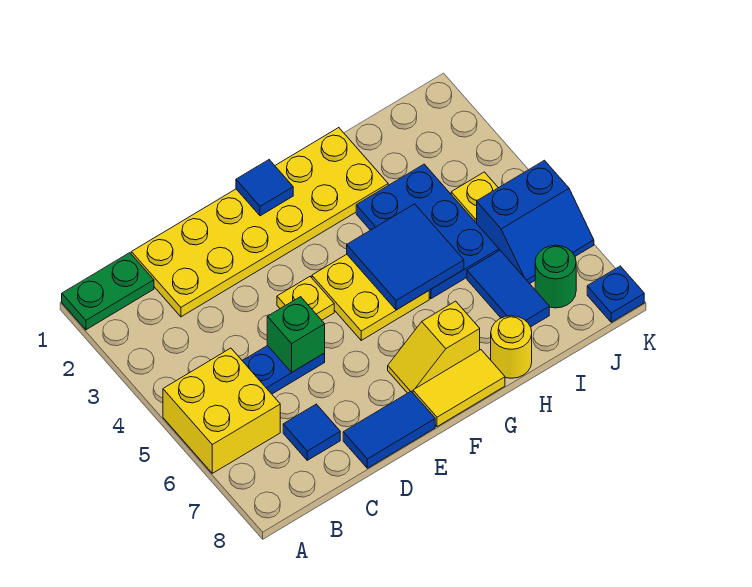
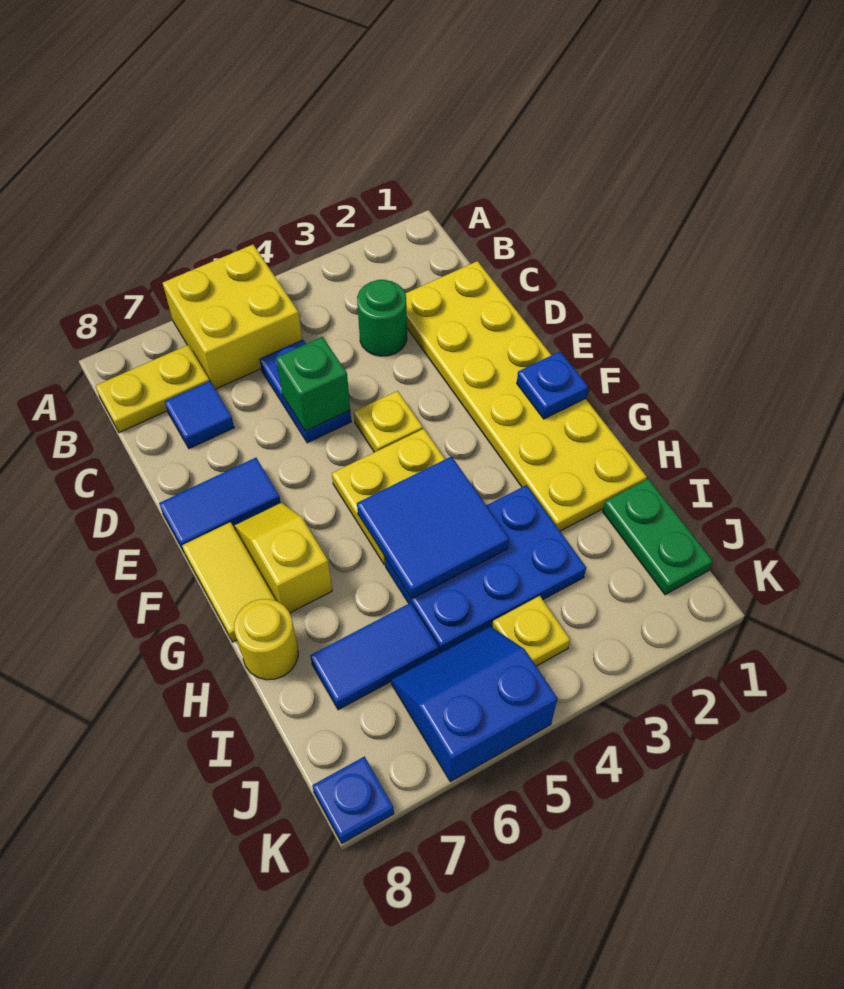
green 1x2 plate [62,253,154,330] -> green 1x2 plate moved to [603,479,713,595]
none -> yellow 1x2 plate [95,345,209,433]
blue 1x2 tile [343,391,435,468] -> blue 1x2 tile turned to [159,458,281,552]
blue 1x1 tile [236,160,293,216] -> blue 1x1 plate [517,352,588,419]
blue 2x2 slope [477,160,594,284] -> blue 2x2 slope turned to [391,626,558,782]
green 1x1 round brick [535,245,576,308] -> green 1x1 round brick moved to [357,280,407,356]

